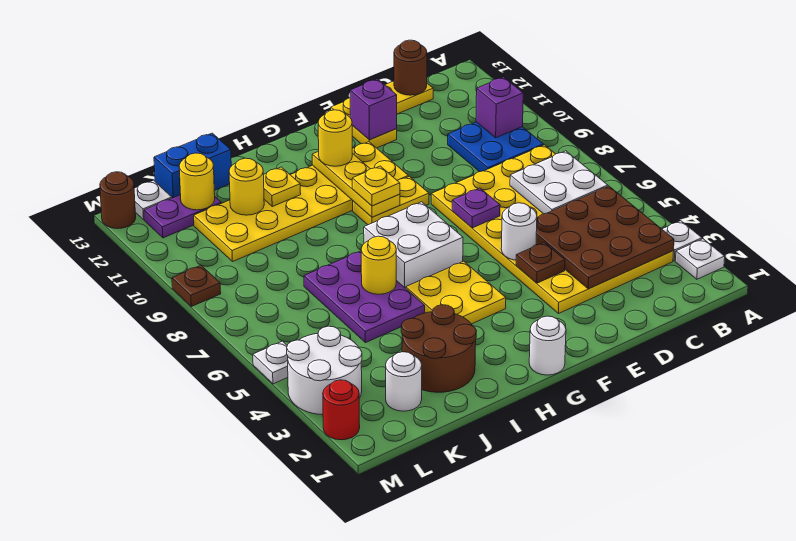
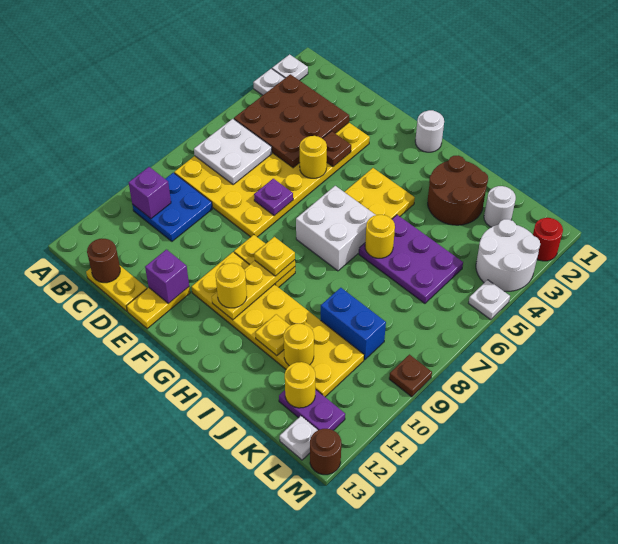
white 1x1 round brick [501,203,537,260] -> yellow 1x1 round brick [300,136,327,178]
purple 2x3 plate [304,251,425,342] -> purple 2x3 plate turned to [359,215,463,303]
blue 1x2 brick [154,133,231,198] -> blue 1x2 brick moved to [321,288,386,360]

